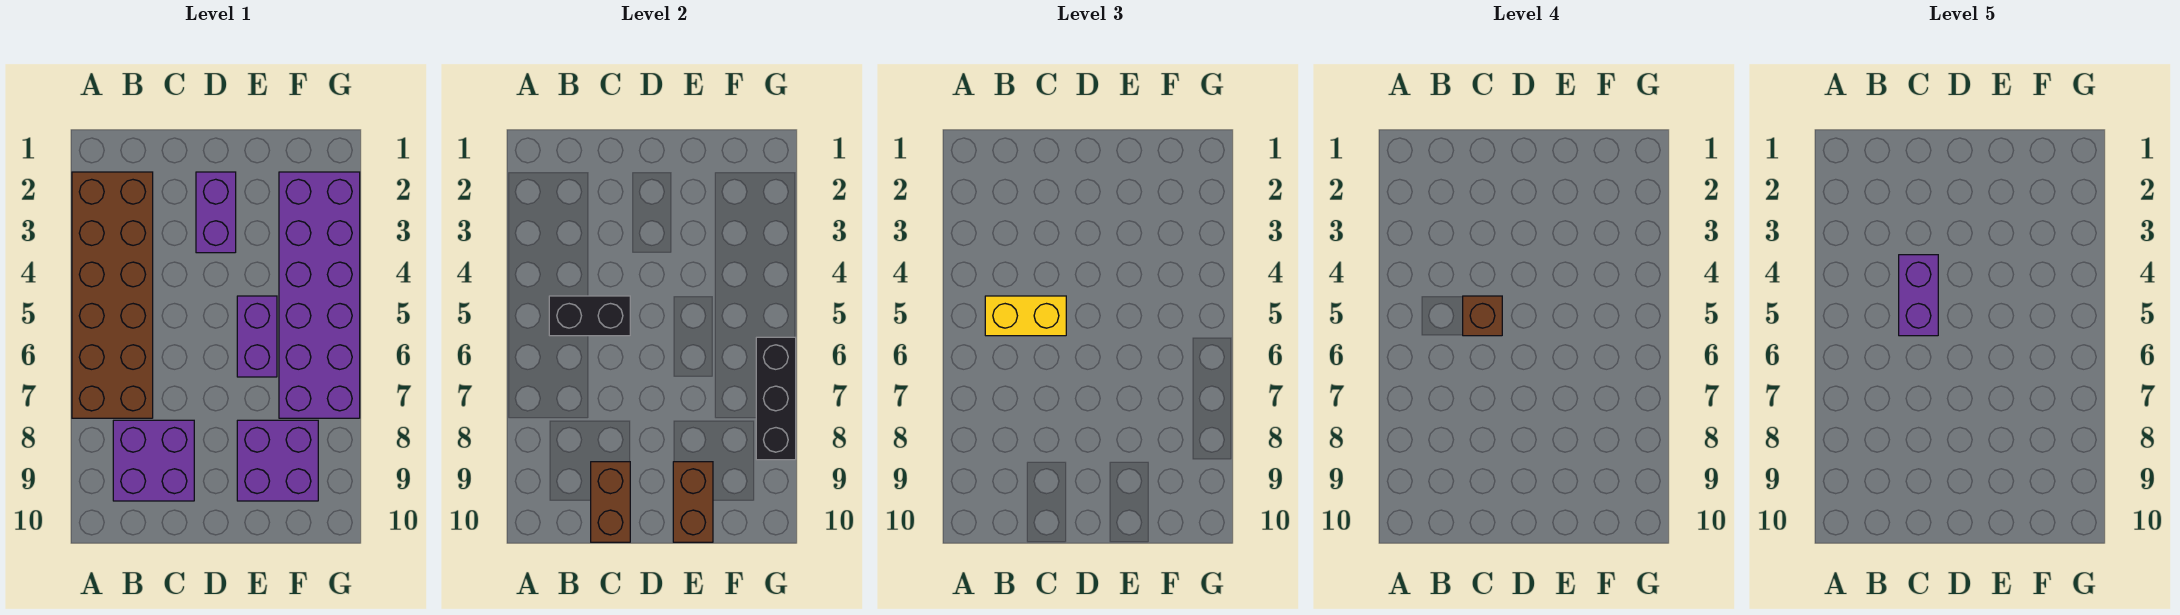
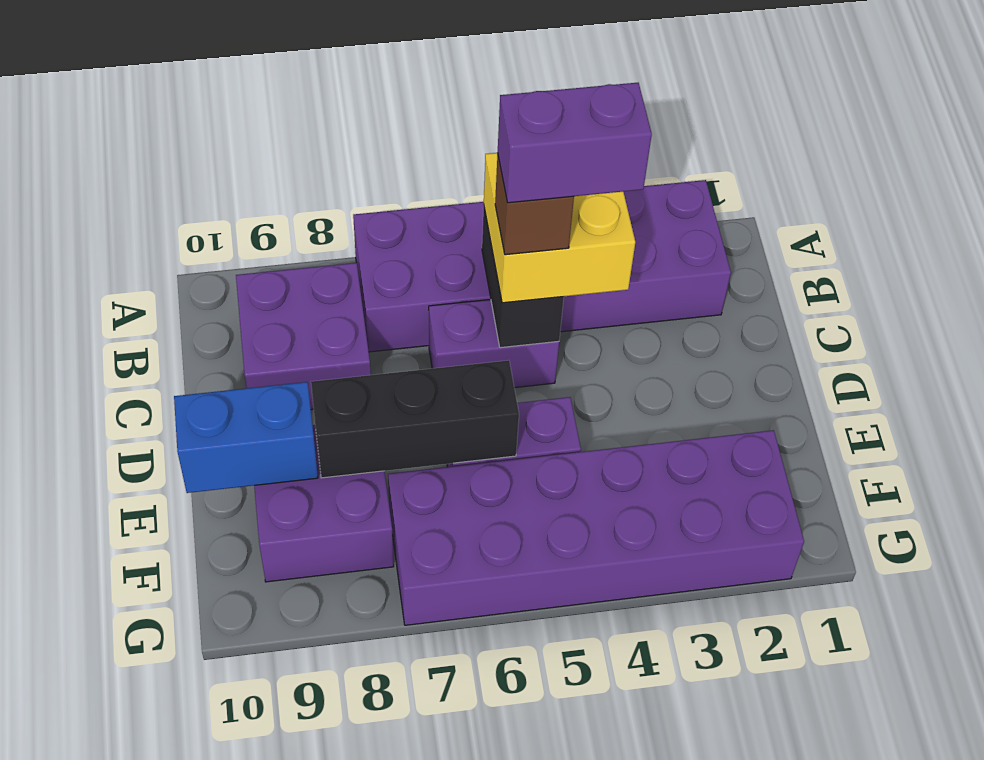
brown 2x6 brick [72,172,153,418] -> purple 2x6 brick [353,180,731,352]
yellow 1x2 brick [985,296,1066,336] -> yellow 2x2 brick [484,153,635,303]
brown 1x2 brick [591,462,630,542] -> none
purple 1x2 brick [196,172,236,253] -> purple 1x2 brick moved to [429,300,559,388]
brown 1x2 brick [673,462,713,542] -> blue 1x2 brick [174,382,318,493]
black 1x3 brick [756,337,796,460] -> black 1x3 brick moved to [311,360,519,478]

